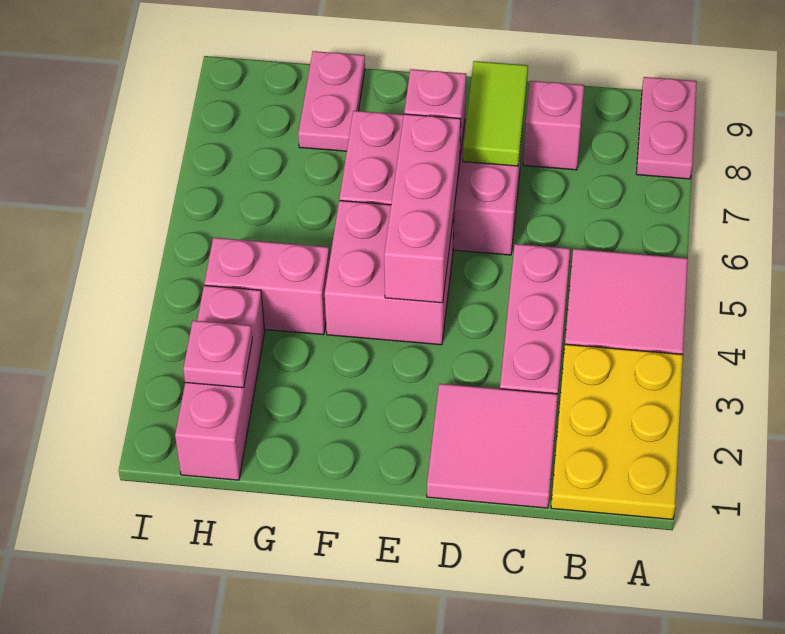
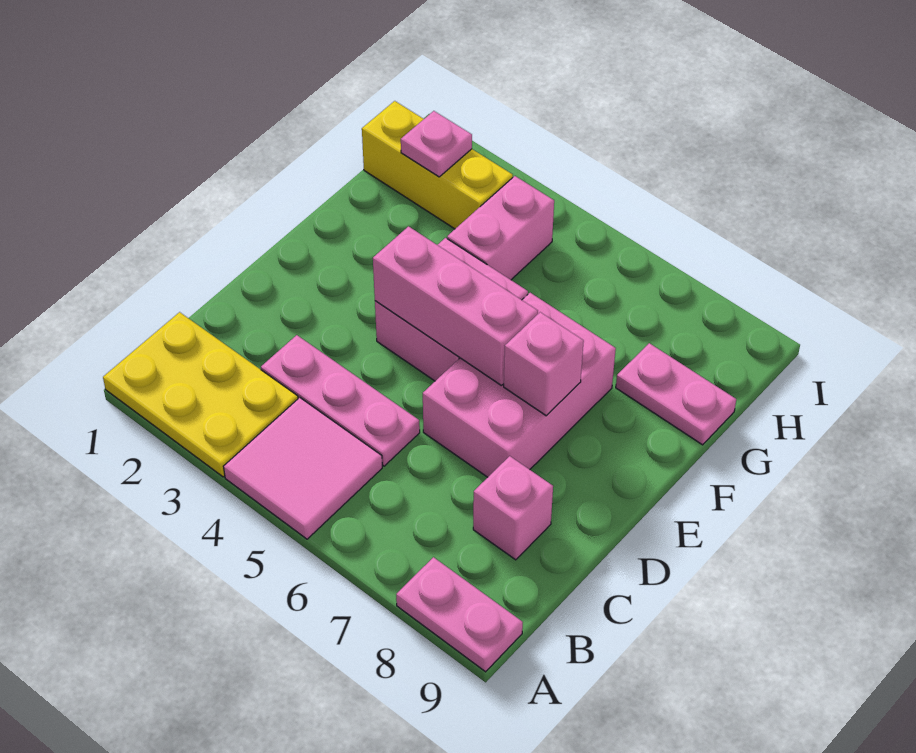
pink 2x2 tile [427,384,558,508] -> none
lime 1x2 tile [463,61,528,166] -> none
pink 1x3 brick [175,285,265,480] -> yellow 1x3 brick [362,101,513,229]

